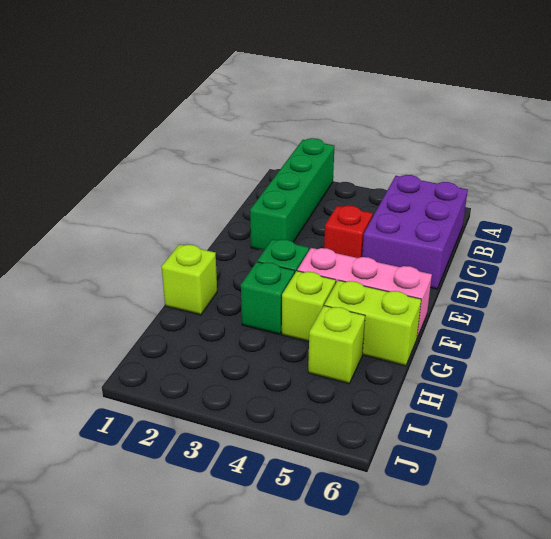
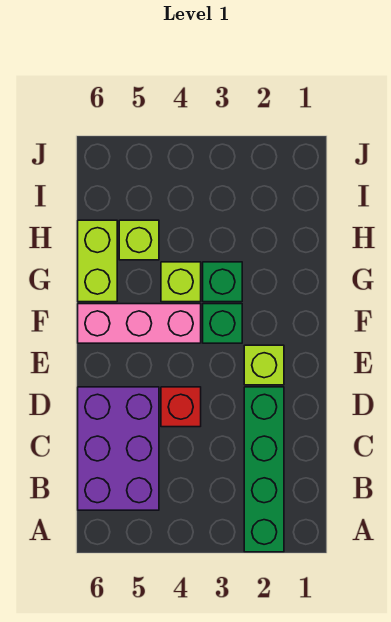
lime 1x1 brick [162,244,217,315] -> lime 1x1 brick moved to [244,345,284,385]
lime 1x2 brick [324,280,421,366] -> lime 1x2 brick turned to [78,220,117,302]

